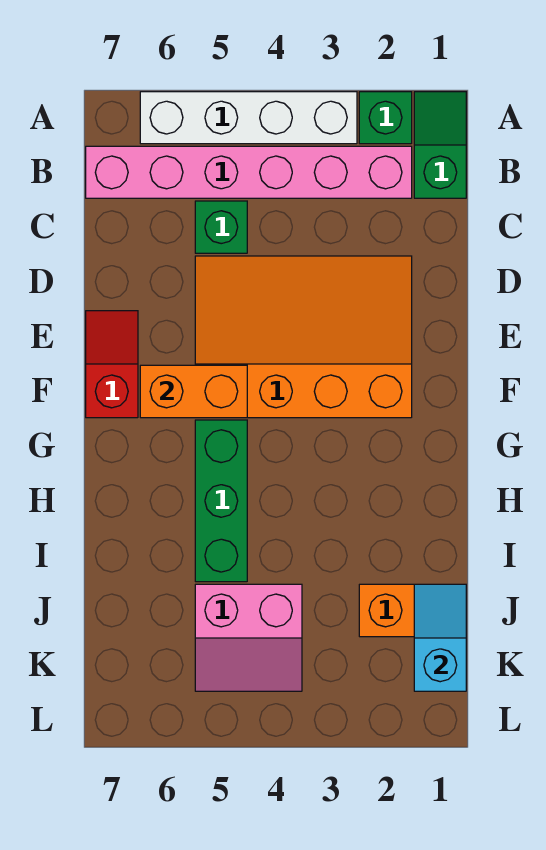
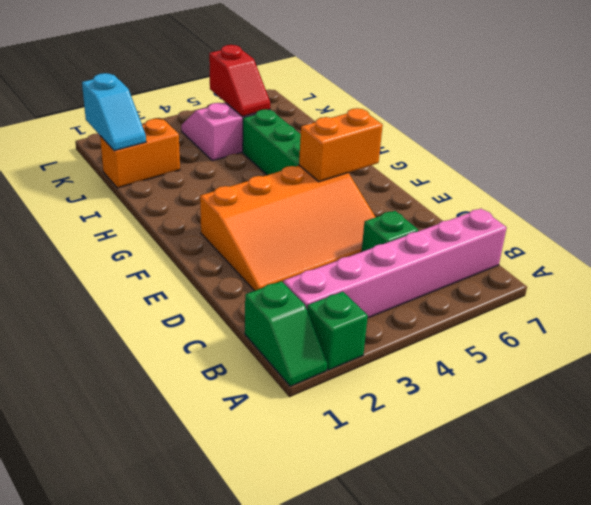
white 1x4 brick [140,92,357,144] -> none
red 1x2 slope [86,311,138,418] -> red 1x2 slope moved to [209,45,270,117]

